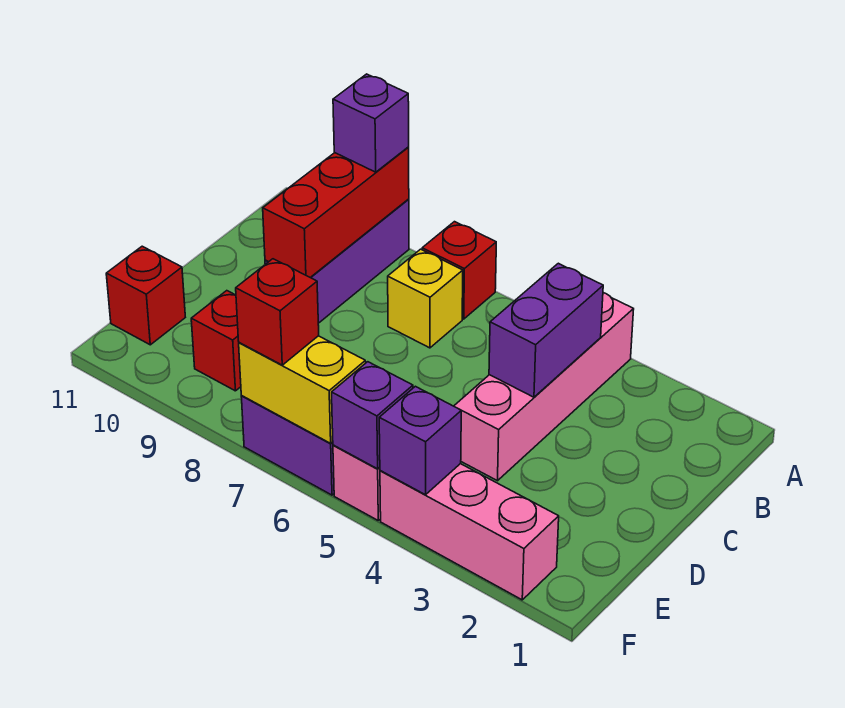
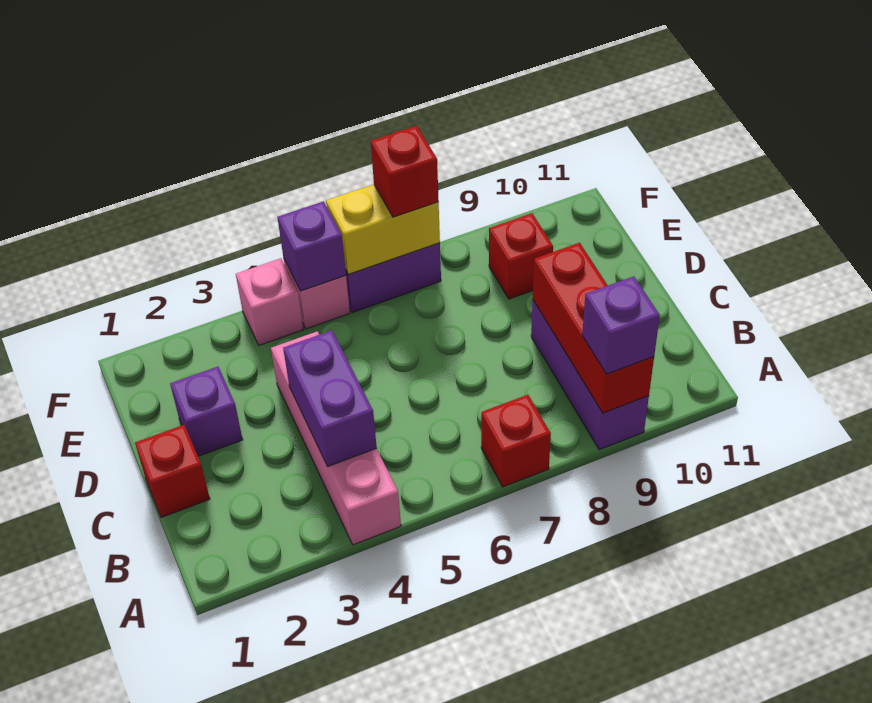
yellow 1x1 brick [388,249,463,348] -> none
red 1x1 brick [106,246,185,345] -> red 1x1 brick moved to [135,425,210,517]
pink 1x3 brick [380,464,559,600] -> pink 1x1 brick [236,258,303,345]
purple 1x1 brick [379,386,461,495] -> purple 1x1 brick moved to [170,367,243,456]

